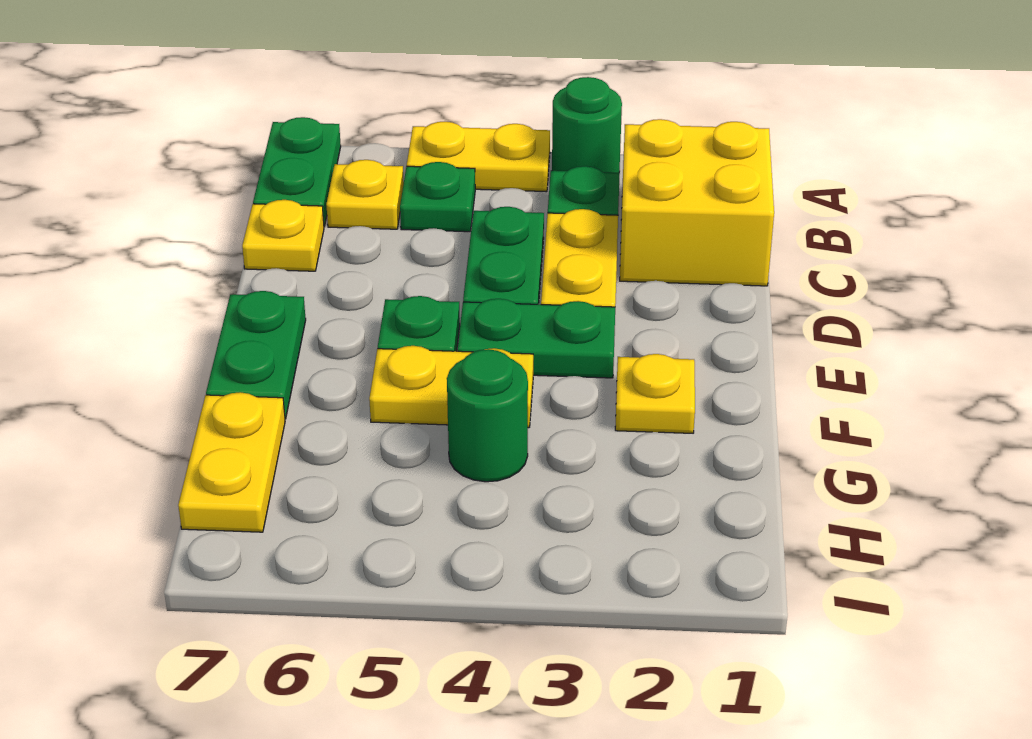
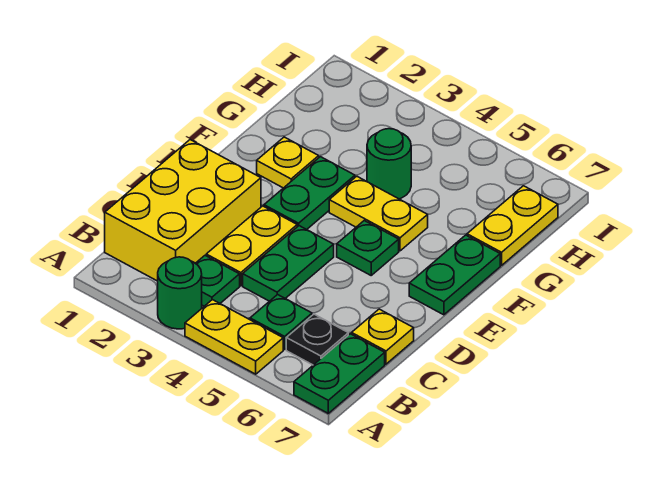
yellow 2x2 brick [620,119,774,286] -> yellow 2x3 brick [105,140,261,281]
yellow 1x1 plate [326,160,404,229] -> black 1x1 plate [286,314,348,365]
green 1x2 plate [457,299,615,378] -> green 1x2 plate turned to [264,157,355,230]

